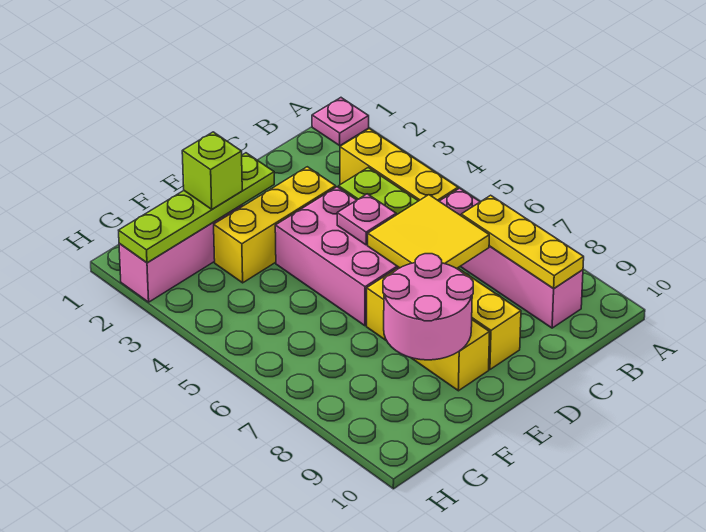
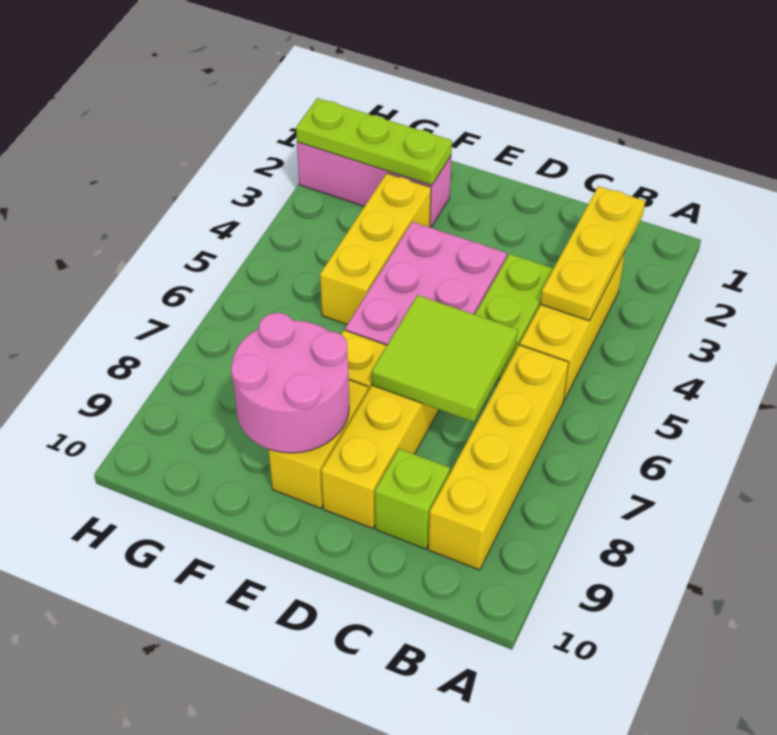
pink 1x1 plate [312,98,369,146] -> none
pink 1x4 brick [439,188,583,328] -> yellow 1x4 brick [428,345,569,570]
yellow 1x3 plate [461,195,584,289] -> yellow 1x3 plate moved to [540,186,645,321]
yellow 2x2 tile [368,195,489,269] -> lime 2x2 tile [372,295,518,422]
yellow 1x3 brick [214,167,336,283] -> yellow 1x3 brick turned to [320,173,431,324]
pink 1x1 plate [337,194,396,245] -> none
lime 1x4 plate [119,153,274,263] -> lime 1x3 plate [296,98,452,185]
lime 1x1 brick [182,132,242,209] -> lime 1x1 brick moved to [375,449,450,549]

